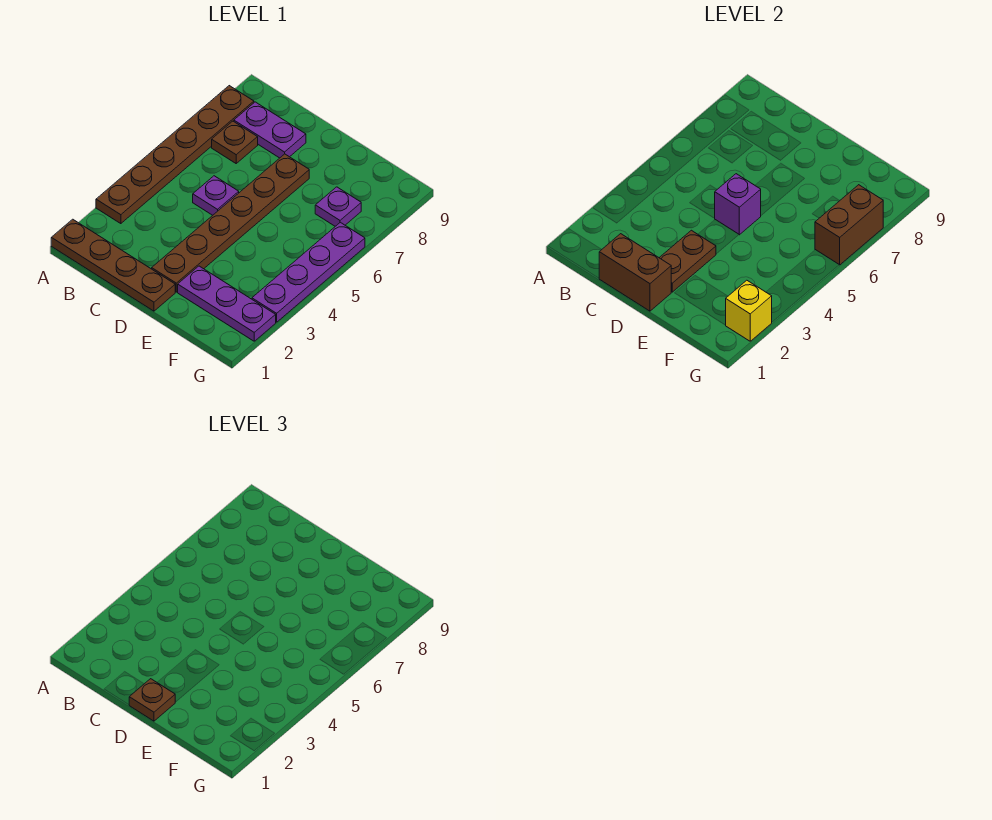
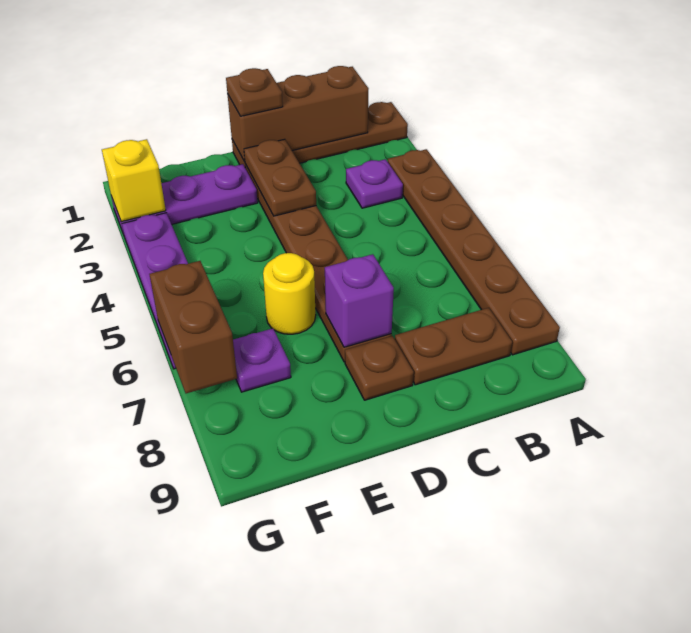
brown 1x1 plate [212,121,258,163] -> brown 1x1 plate moved to [345,336,414,400]
purple 1x2 plate [234,102,306,158] -> brown 1x2 plate [395,308,512,385]
brown 1x2 brick [599,234,671,311] -> brown 1x3 brick [228,66,369,162]
purple 1x1 plate [193,176,239,215] -> purple 1x1 plate moved to [346,159,403,208]
purple 1x1 brick [715,174,761,235] -> purple 1x1 brick moved to [325,254,394,347]
none -> yellow 1x1 round brick [263,253,316,334]

